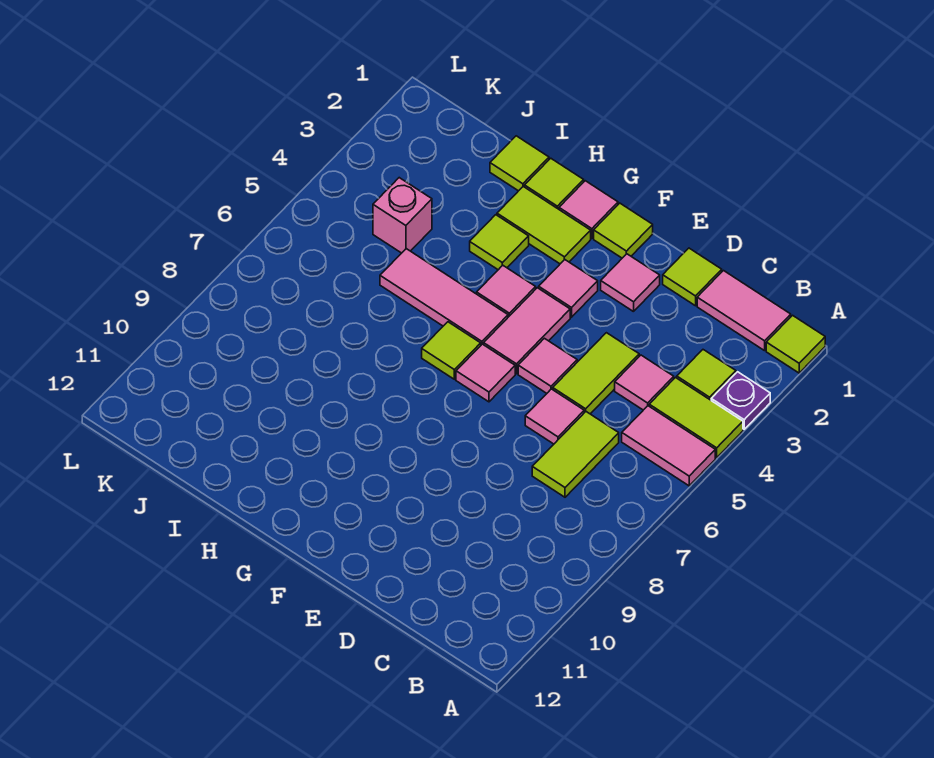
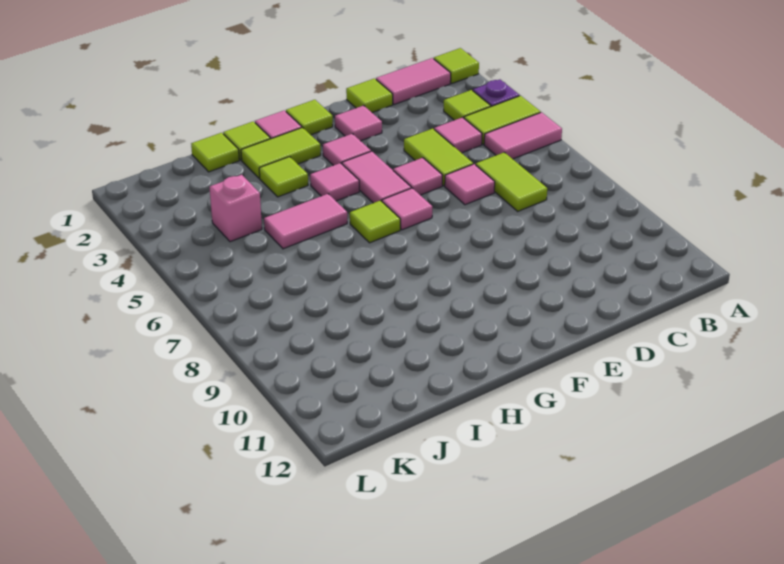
pink 1x3 tile [380,249,508,345] -> pink 1x2 tile [264,194,347,249]

